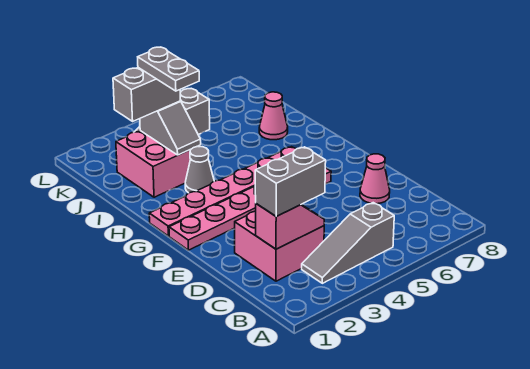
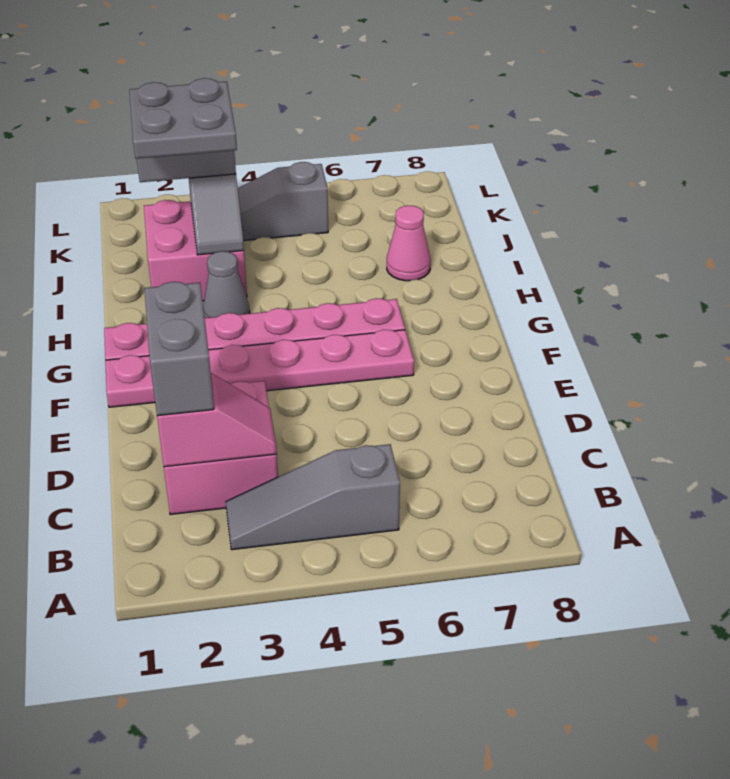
grey 1x2 brick [255,147,326,216] -> grey 1x2 brick turned to [145,282,214,416]
pink 1x1 cone [360,154,390,204] -> none
grey 1x2 plate [138,47,199,91] -> grey 2x2 plate [129,78,237,159]

